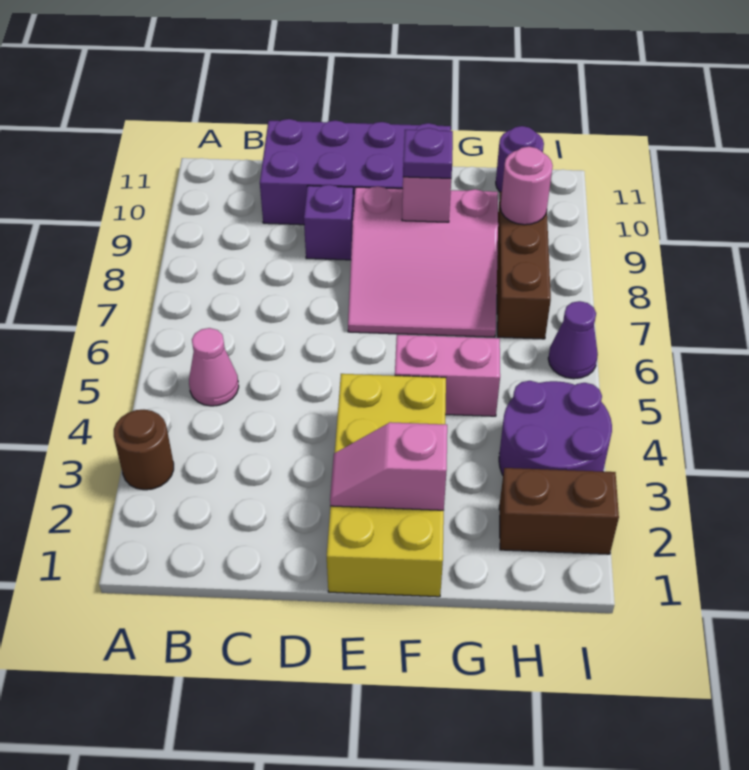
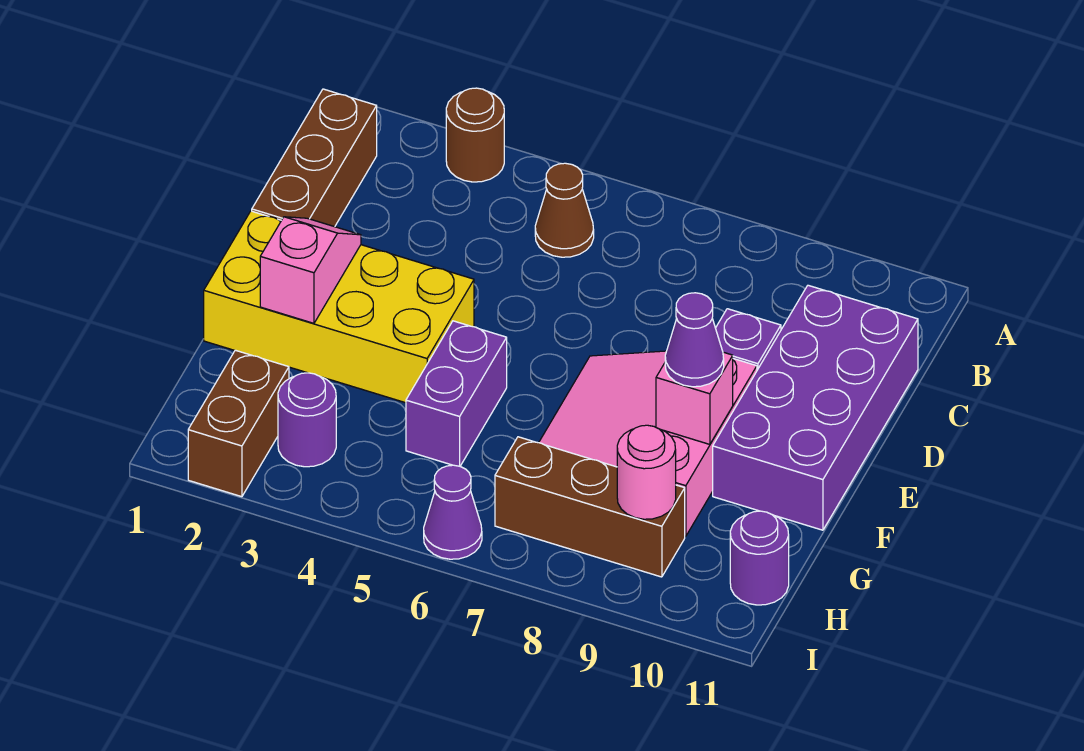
none -> brown 1x3 brick [252,89,377,227]
pink 1x1 cone [189,328,239,406] -> brown 1x1 cone [535,163,594,257]
pink 1x2 brick [395,335,500,416] -> purple 1x2 brick [406,321,507,466]
purple 1x1 plate [403,128,453,178] -> purple 1x1 cone [665,293,724,387]
purple 2x2 round brick [499,381,612,475] -> purple 1x1 round brick [278,373,336,467]

